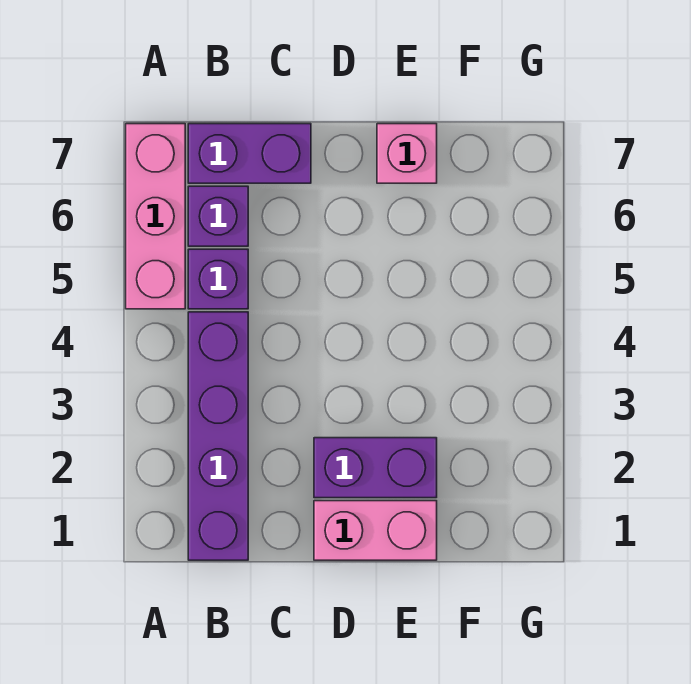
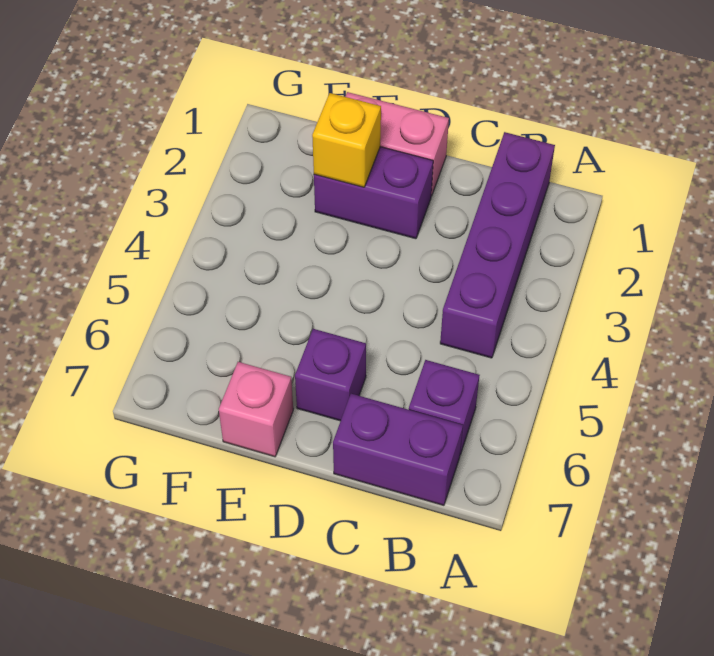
pink 1x3 brick [126,124,185,309] -> none
purple 1x1 brick [188,249,248,309] -> purple 1x1 brick moved to [295,329,366,421]
none -> yellow 1x1 brick [312,93,381,187]

